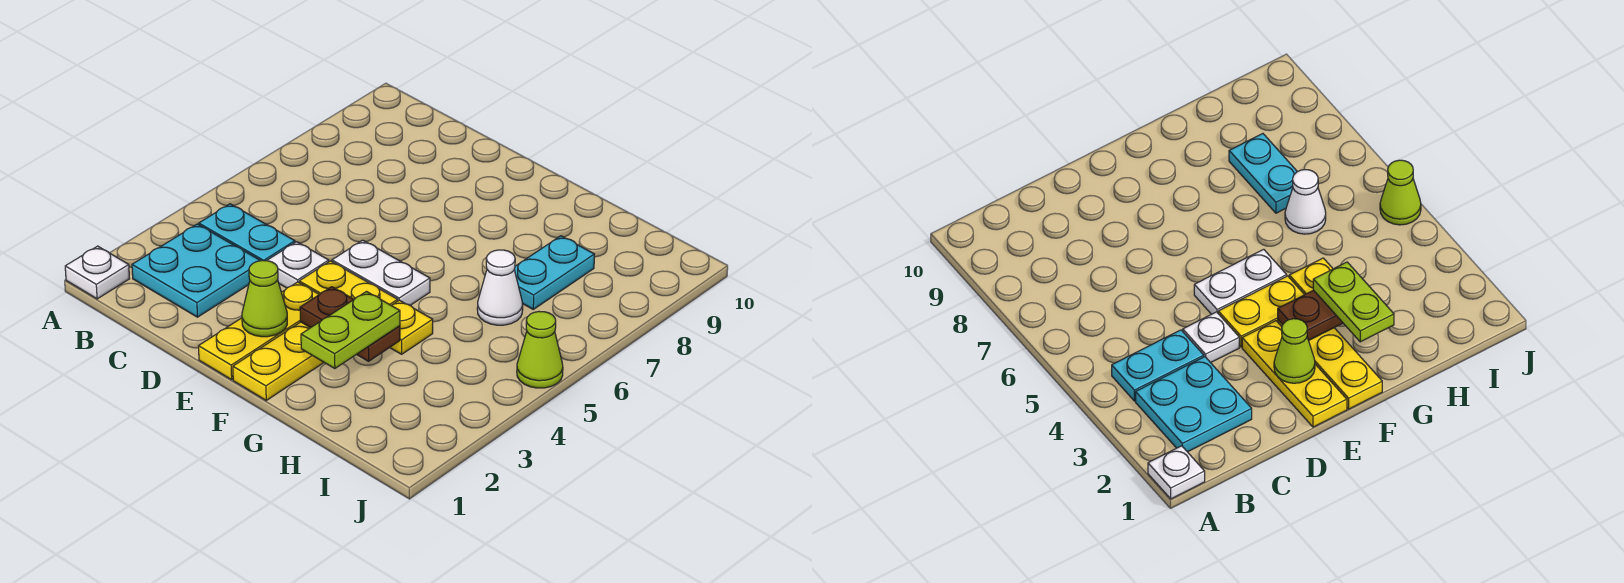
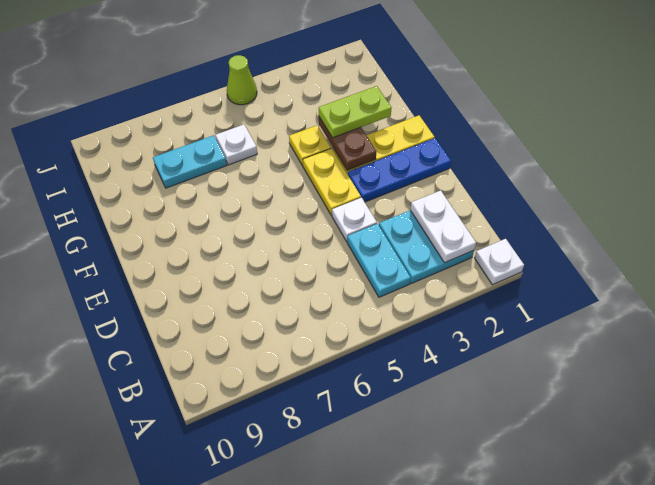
yellow 1x3 plate [199,282,319,380] -> blue 1x3 plate [348,138,451,202]
lime 1x1 cone [242,260,287,337] -> none
white 1x2 plate [332,240,430,305] -> white 1x2 plate moved to [410,190,476,263]
white 1x1 cone [477,250,523,325] -> white 1x1 plate [216,125,257,165]

